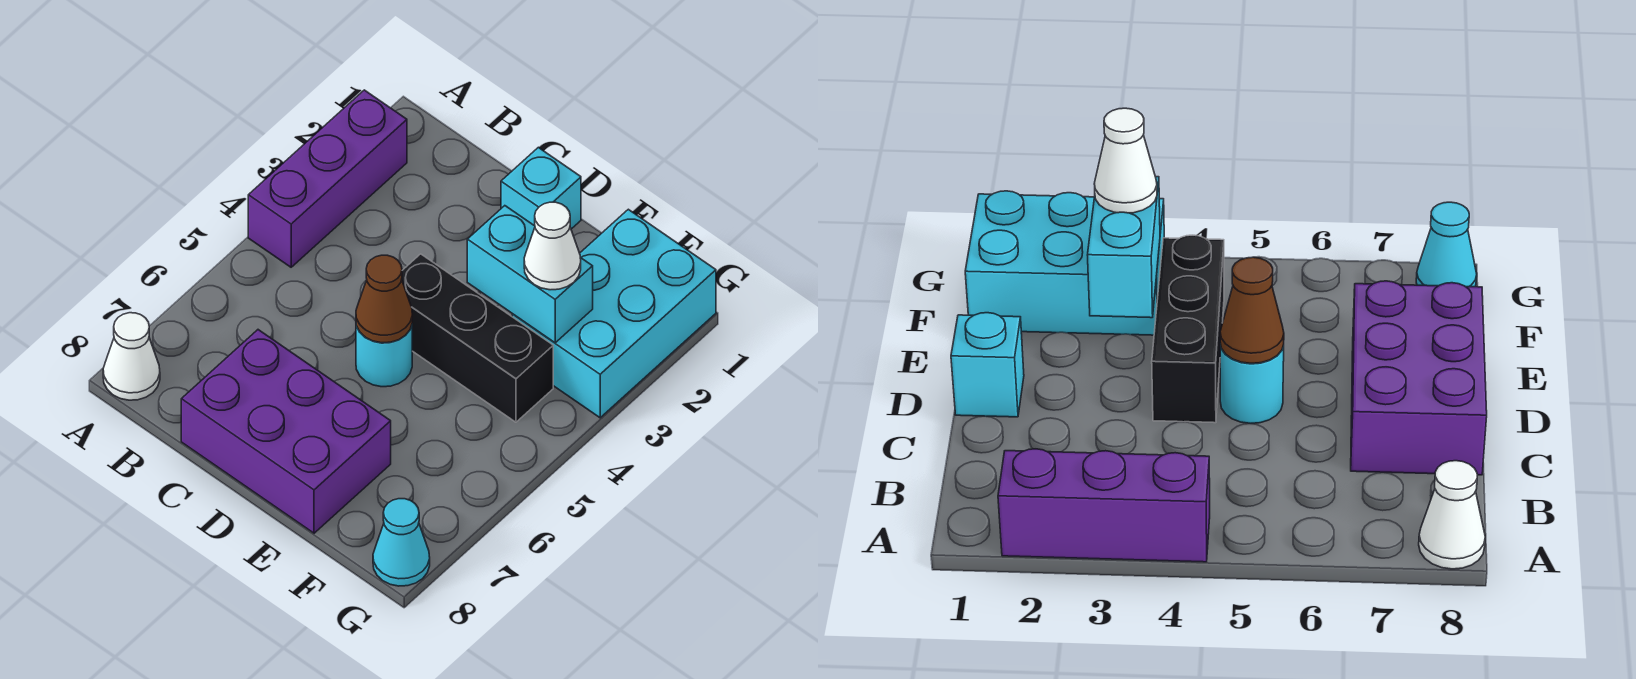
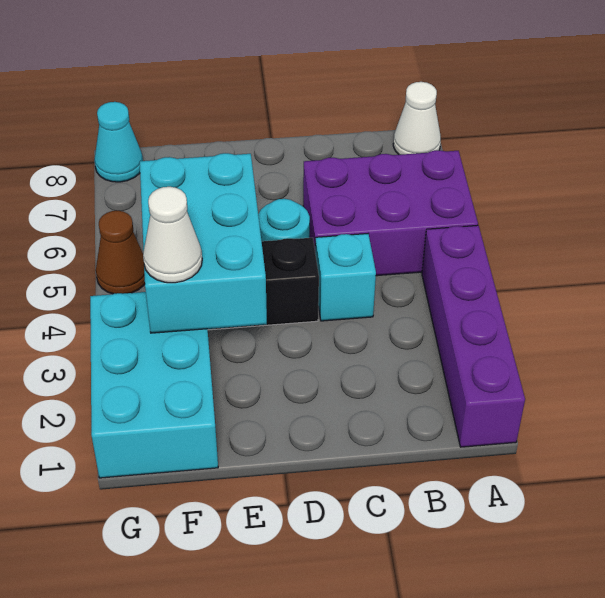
purple 1x3 brick [248,90,407,267] -> purple 1x4 brick [422,225,525,447]
purple 2x3 brick [181,330,391,533] -> purple 2x3 brick moved to [303,150,478,276]
cyan 1x1 brick [501,147,581,229] -> cyan 1x1 brick moved to [315,234,376,321]
brown 1x1 cone [356,255,412,343] -> brown 1x1 cone moved to [96,211,145,294]
cyan 1x2 brick [467,206,593,343] -> cyan 2x3 brick [140,153,267,333]

